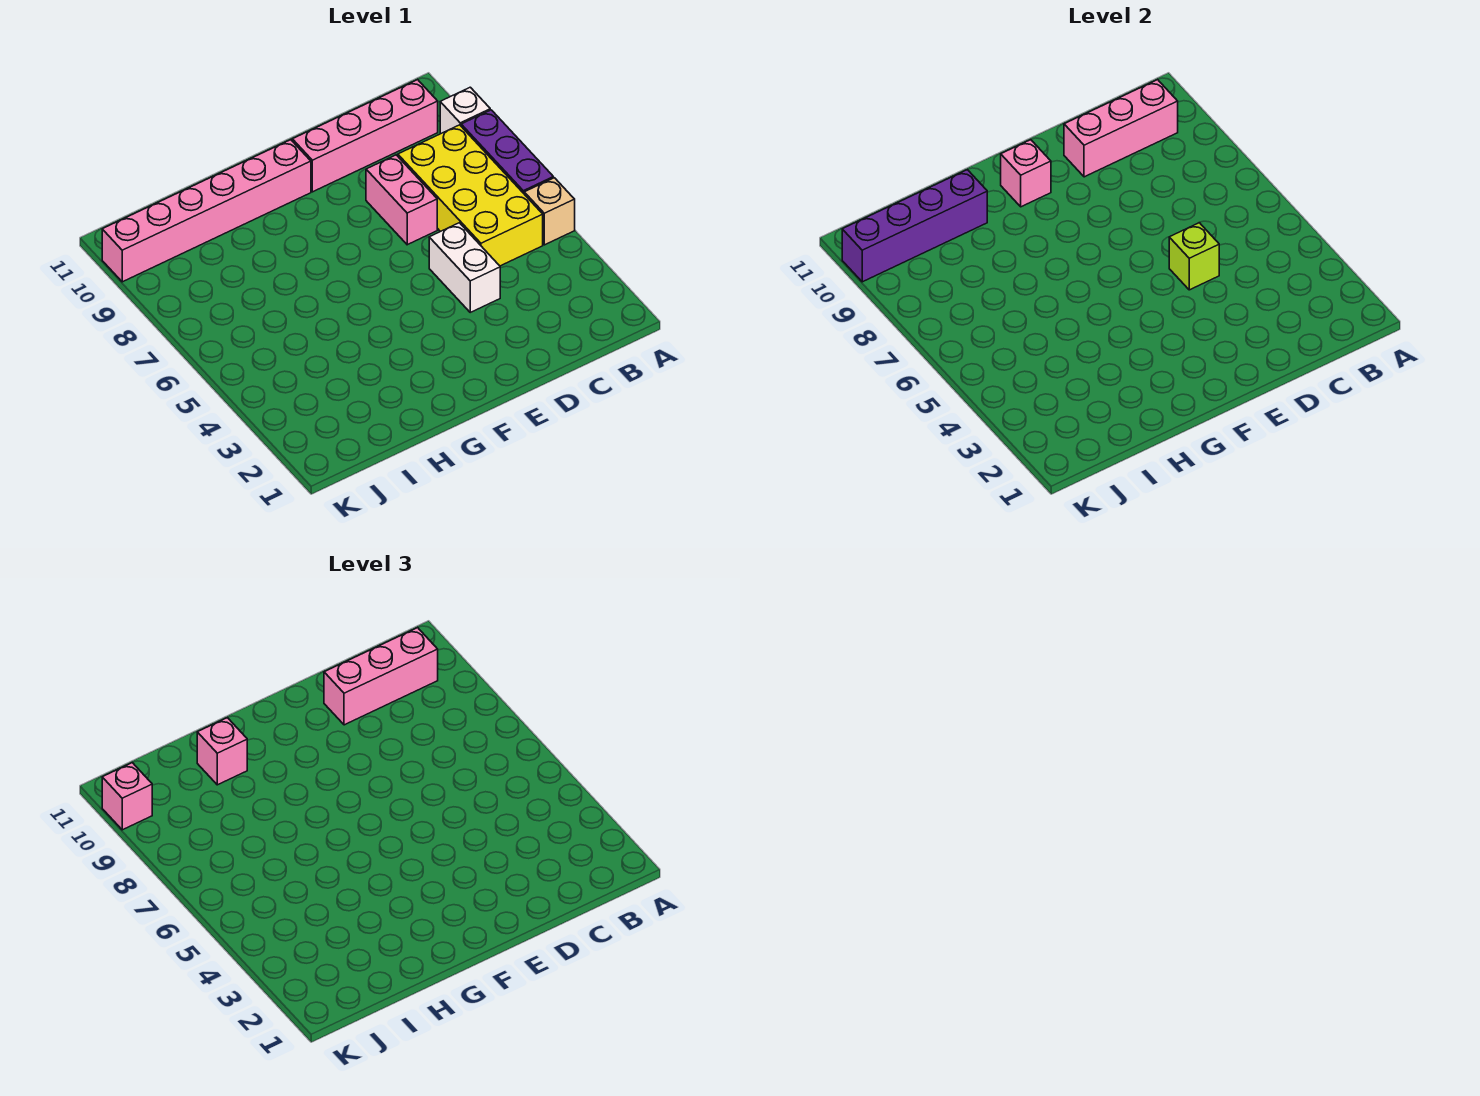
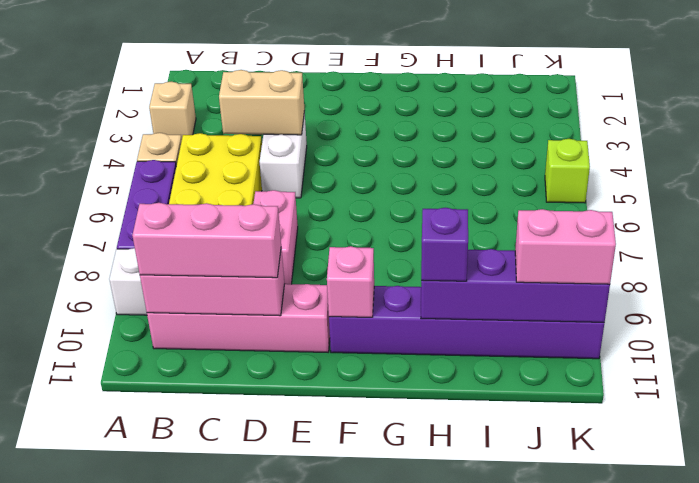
none -> tan 1x1 brick [149,82,196,139]
none -> tan 1x2 brick [219,70,305,135]
lime 1x1 brick [1169,223,1219,290] -> lime 1x1 brick moved to [545,139,590,203]
pink 1x6 brick [102,140,311,282] -> purple 1x6 brick [329,286,604,359]
pink 1x1 brick [197,718,247,785] -> purple 1x1 brick [421,208,468,281]
pink 1x1 brick [102,763,152,830] -> pink 1x2 brick [515,209,616,284]

